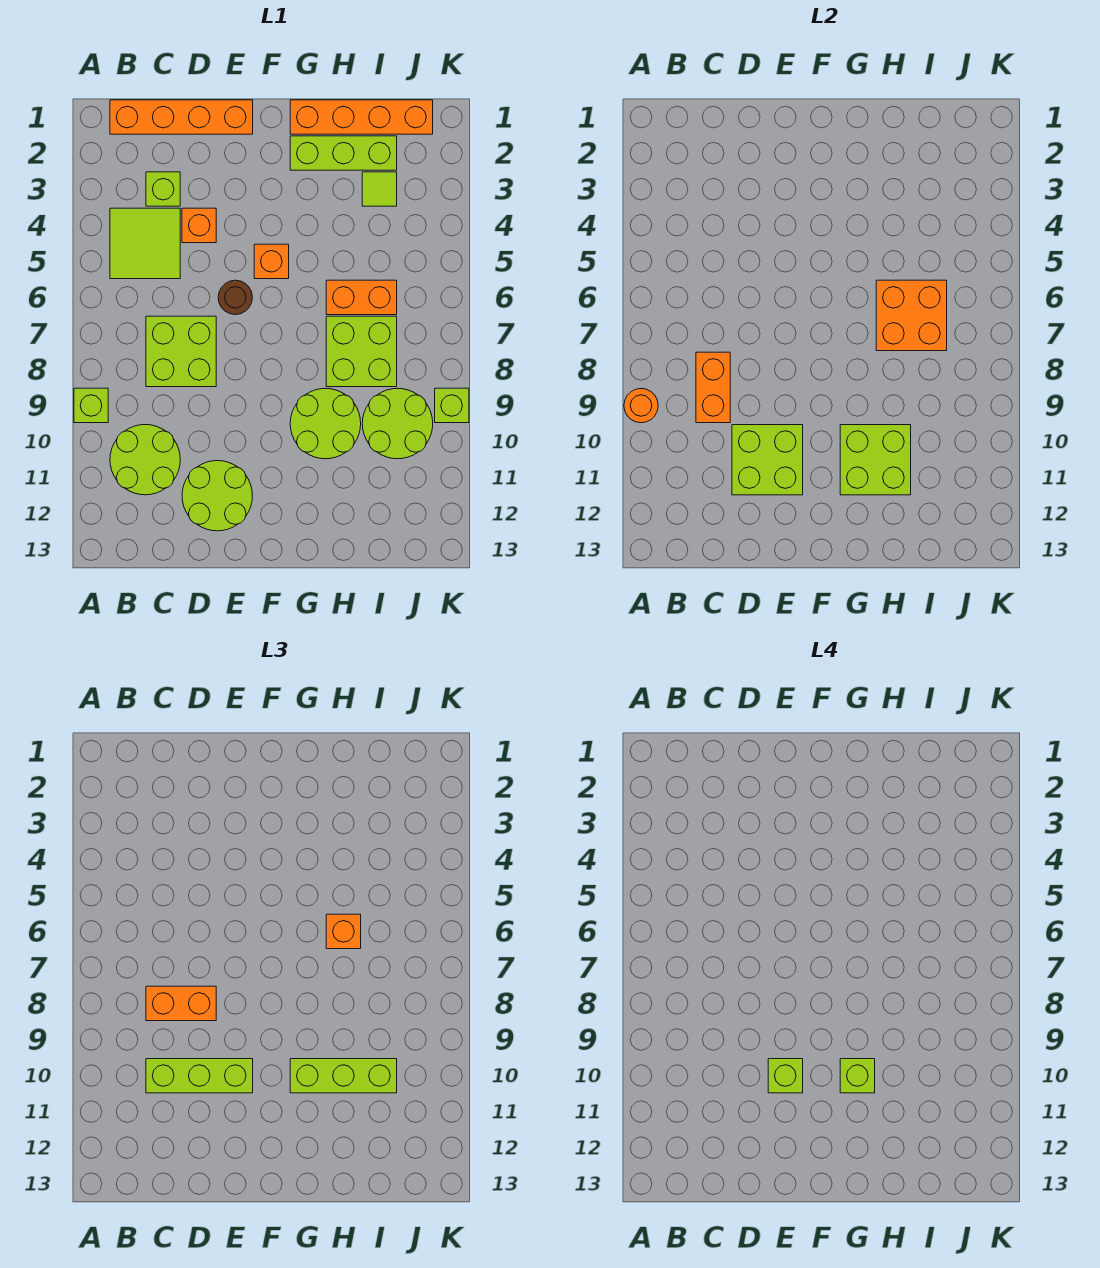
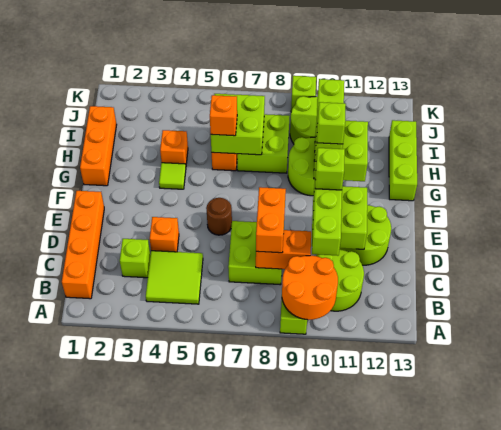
orange 1x1 round brick [624,389,658,423] -> orange 2x2 round brick [282,256,338,320]
orange 1x1 brick [254,244,289,279] -> orange 1x1 brick moved to [160,130,188,165]
orange 1x4 brick [290,100,433,134] -> orange 1x3 brick [80,106,117,186]
lime 1x3 brick [290,136,397,170] -> lime 1x3 brick moved to [389,120,417,201]
orange 2x2 brick [876,280,947,351] -> lime 2x2 brick [211,94,265,155]
lime 1x1 tile [362,172,397,206] -> lime 1x1 tile moved to [159,163,186,189]

